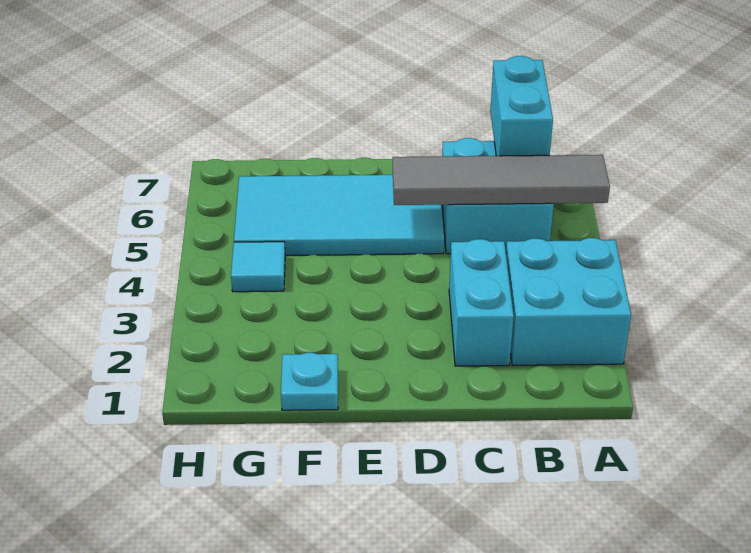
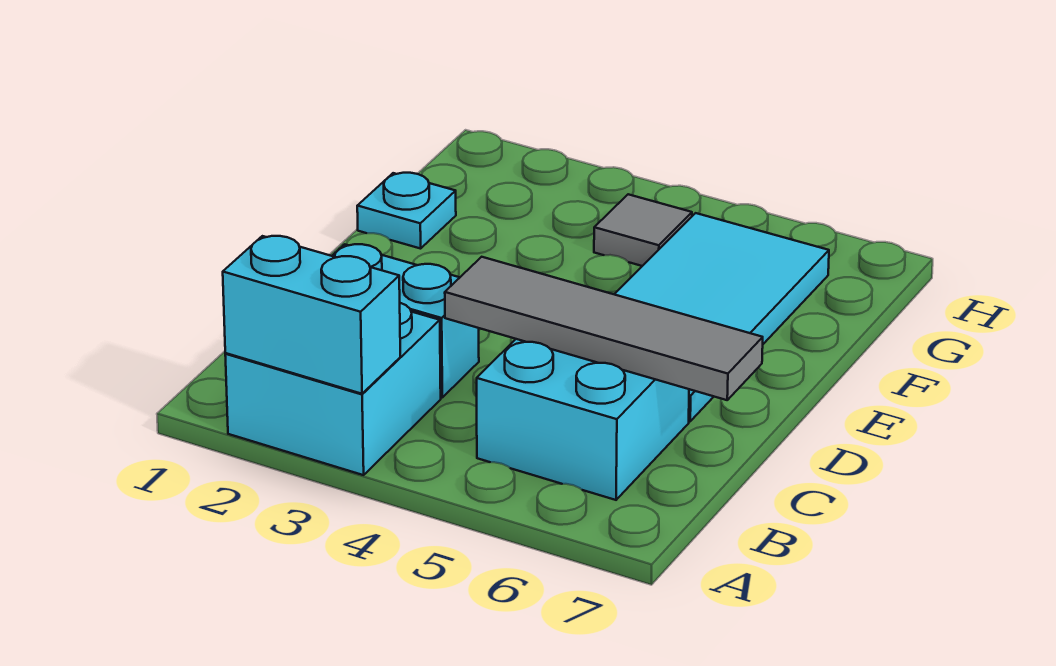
grey 1x4 tile [393,155,610,205] -> grey 1x4 tile turned to [445,257,763,400]
cyan 1x2 brick [490,56,553,156] -> cyan 1x2 brick moved to [223,236,400,394]
cyan 1x1 tile [231,242,285,292] -> grey 1x1 tile [594,194,692,266]

